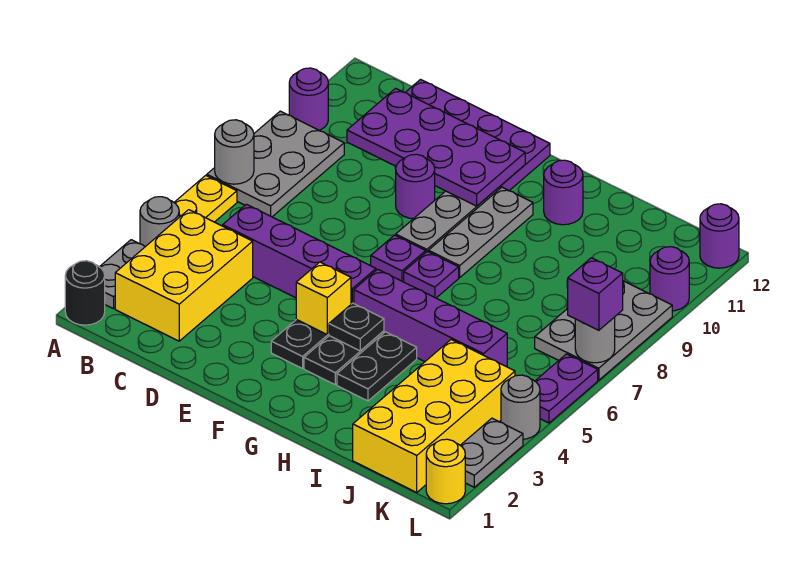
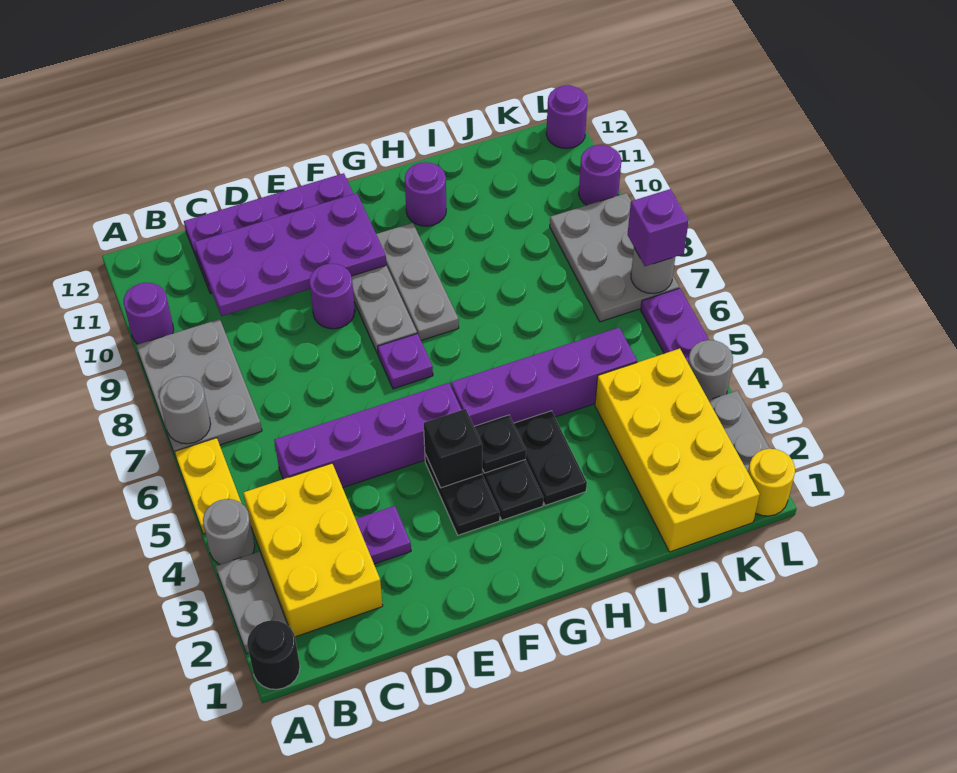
yellow 1x1 brick [296,262,351,335] -> black 1x1 brick [424,409,482,488]
purple 1x1 plate [404,251,459,298] -> purple 1x1 plate moved to [356,506,411,564]

